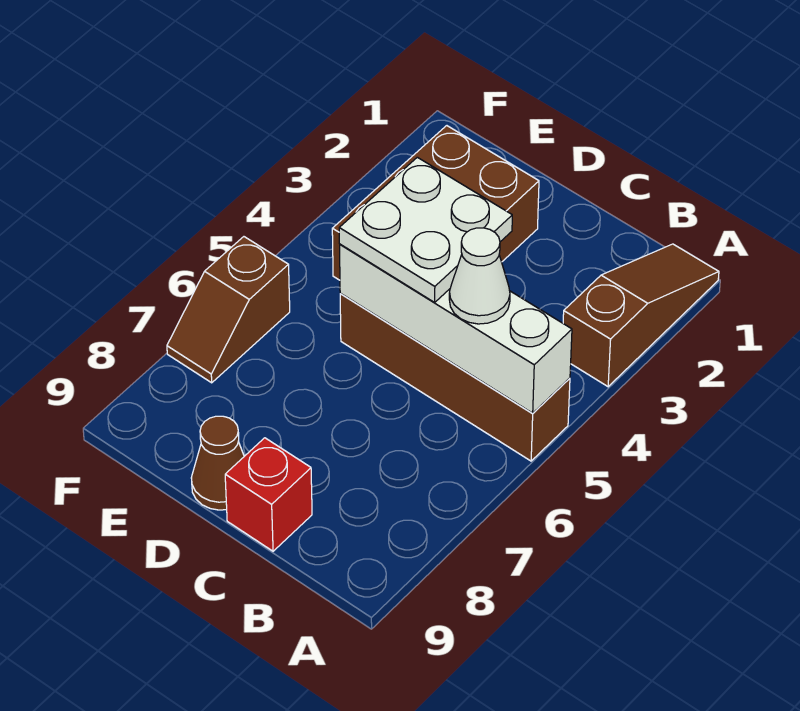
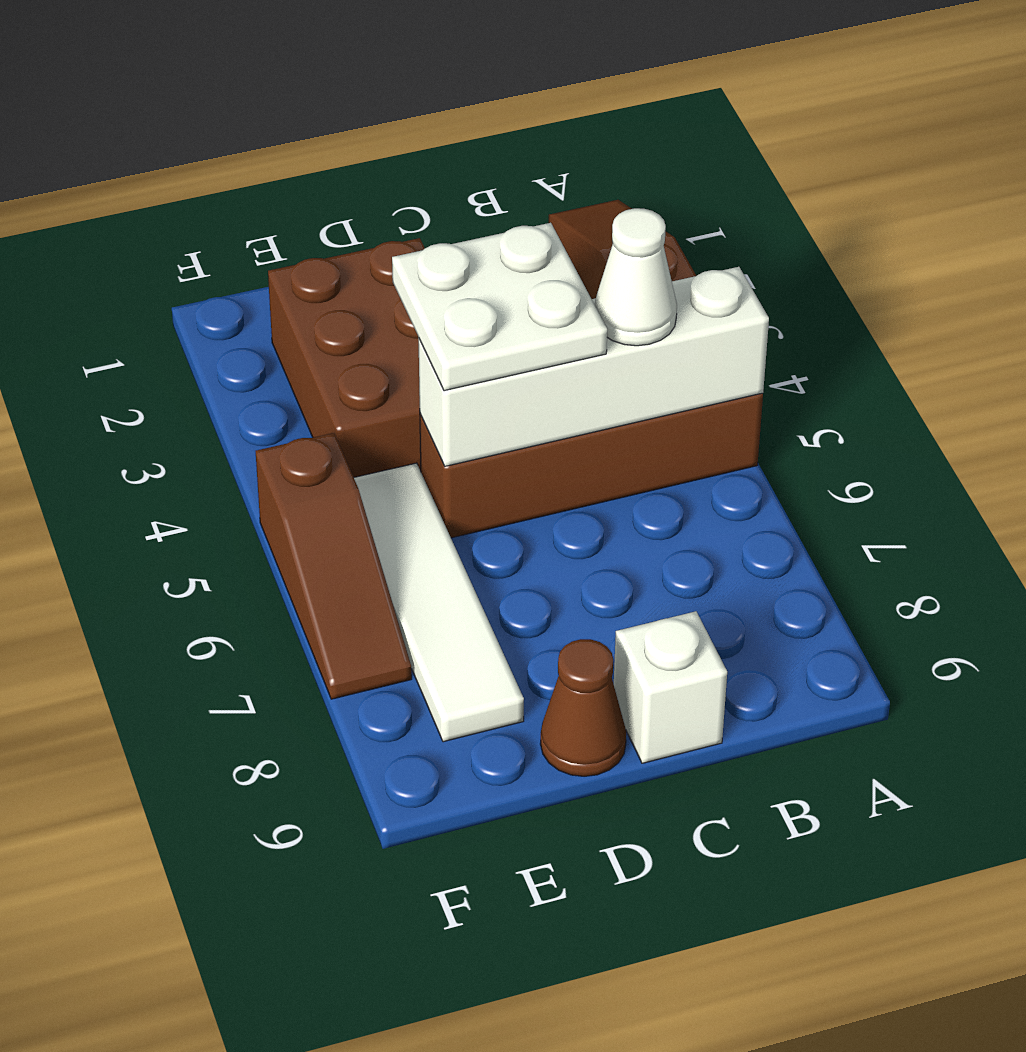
red 1x1 brick [225,438,312,551] -> white 1x1 brick [614,611,727,763]
none -> white 1x4 tile [354,463,524,742]
brown 1x2 slope [167,237,290,383] -> brown 1x3 slope [256,433,412,699]

